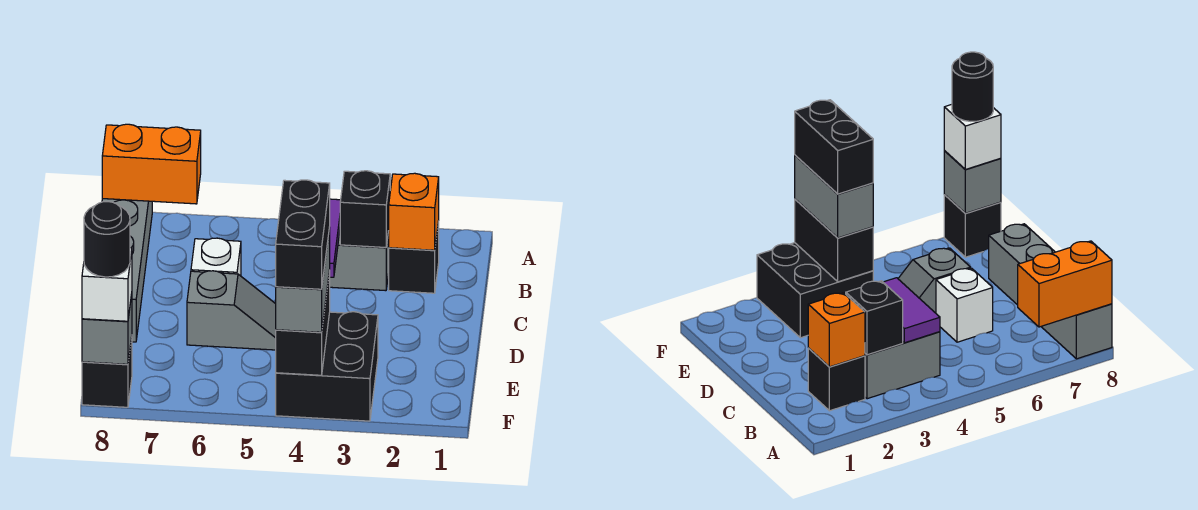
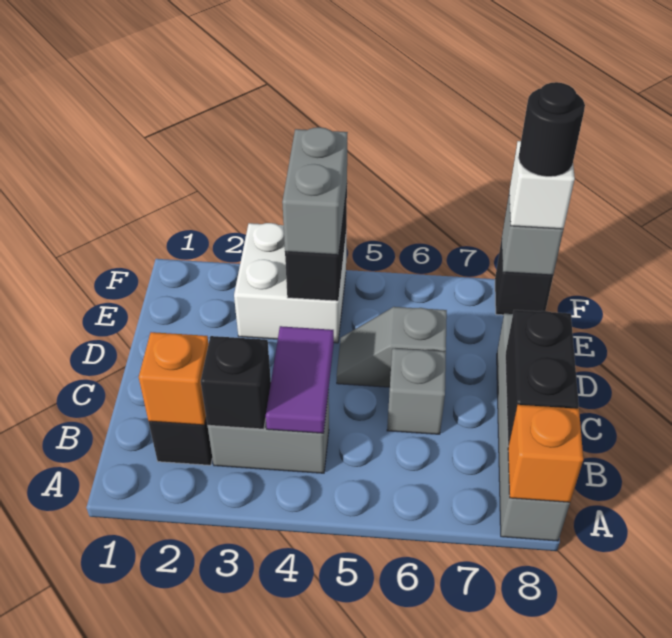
orange 1x2 brick [102,124,201,204] -> orange 1x1 brick [508,405,583,502]
white 1x1 brick [191,238,241,276] -> grey 1x1 brick [387,348,446,434]
black 2x2 brick [276,312,378,421] -> white 2x2 brick [234,223,347,343]
black 1x2 brick [276,180,330,289] -> black 1x2 brick moved to [505,310,579,446]

